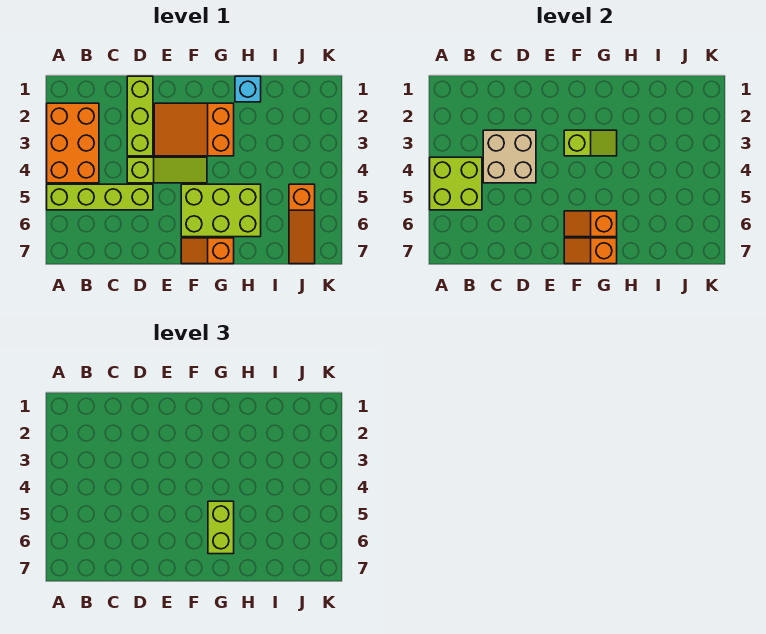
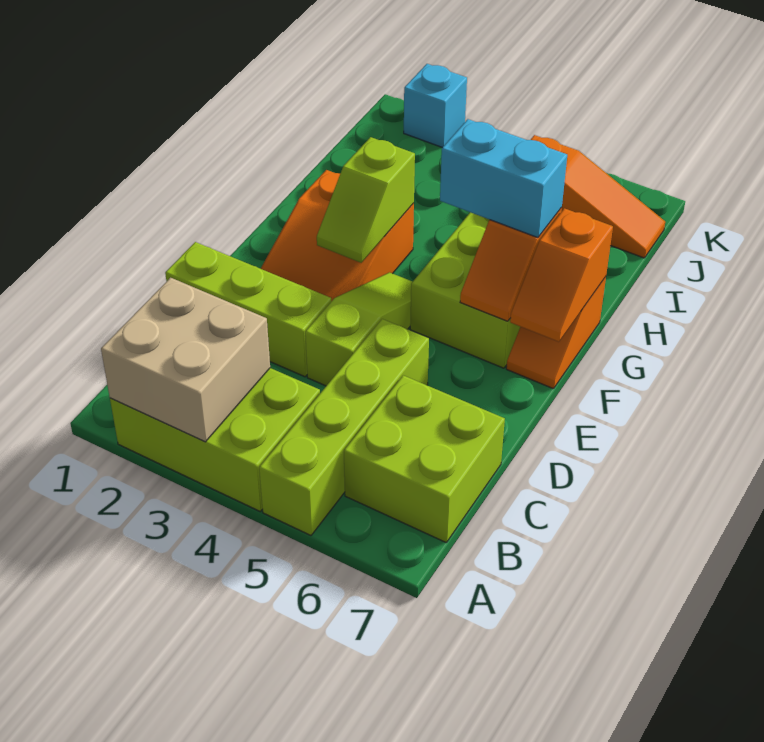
orange 2x3 brick [47,103,99,183] -> lime 2x3 brick [110,368,320,511]
lime 2x2 brick [430,157,482,210] -> lime 2x2 brick moved to [344,375,505,542]
tan 2x2 brick [483,130,536,183] -> tan 2x2 brick moved to [101,278,270,442]
lime 1x2 slope [564,130,617,156] -> lime 1x2 slope turned to [317,137,415,263]
lime 1x2 brick [208,501,234,554] -> cyan 1x2 brick [440,119,567,238]
cyan 1x1 brick [235,76,261,102] -> cyan 1x1 brick moved to [404,64,467,148]

